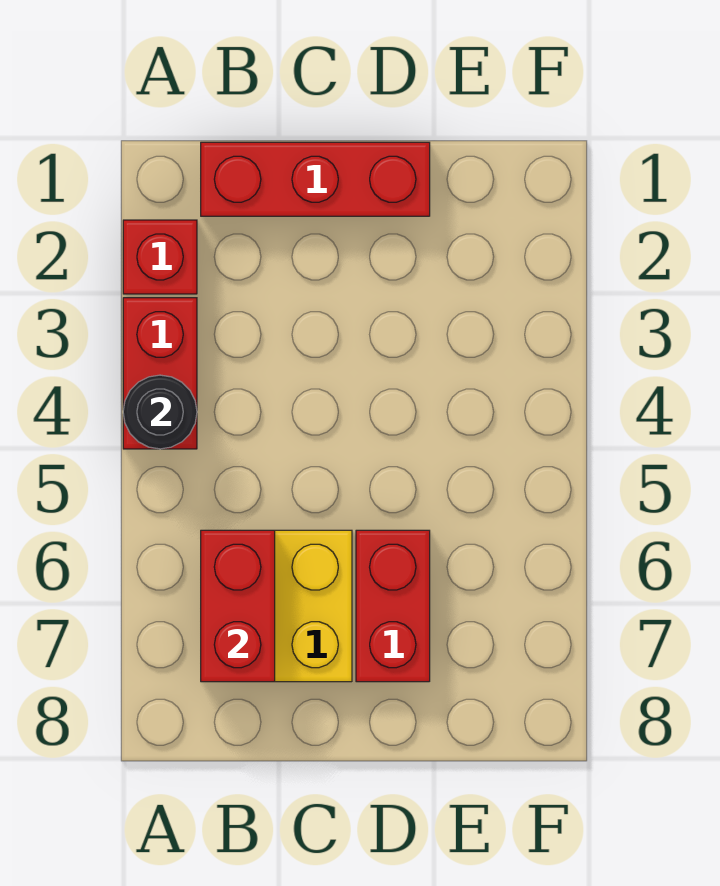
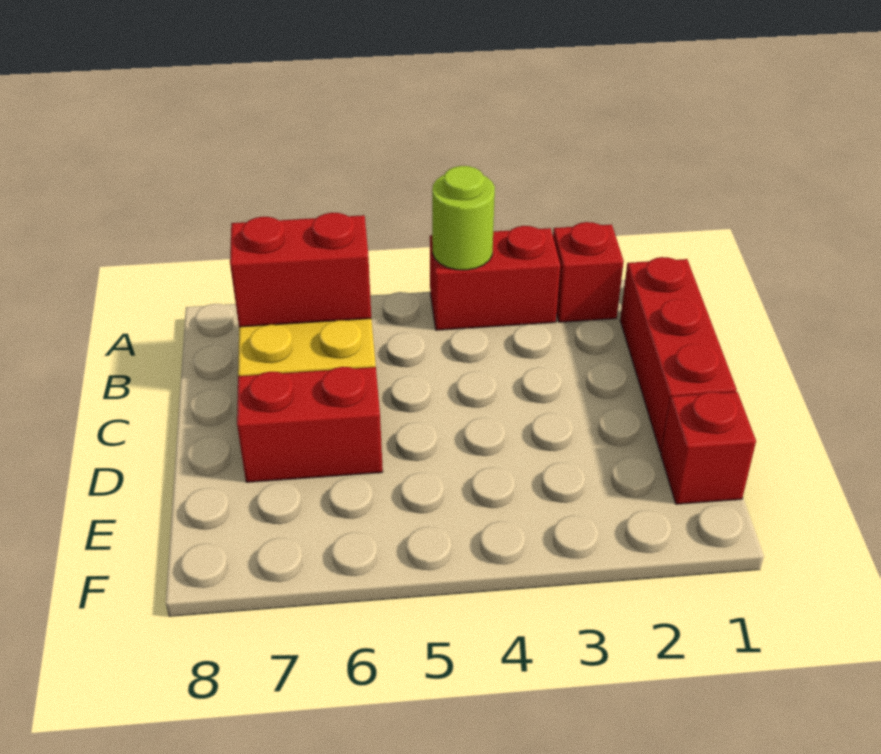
black 1x1 round brick [123,375,197,449] -> lime 1x1 round brick [432,166,495,270]
none -> red 1x1 brick [661,392,756,504]

